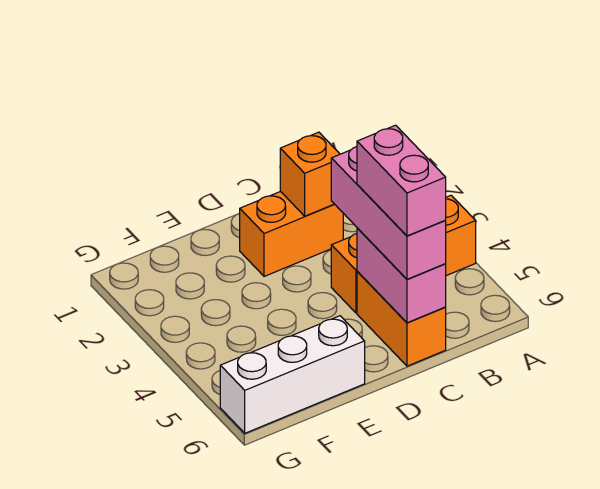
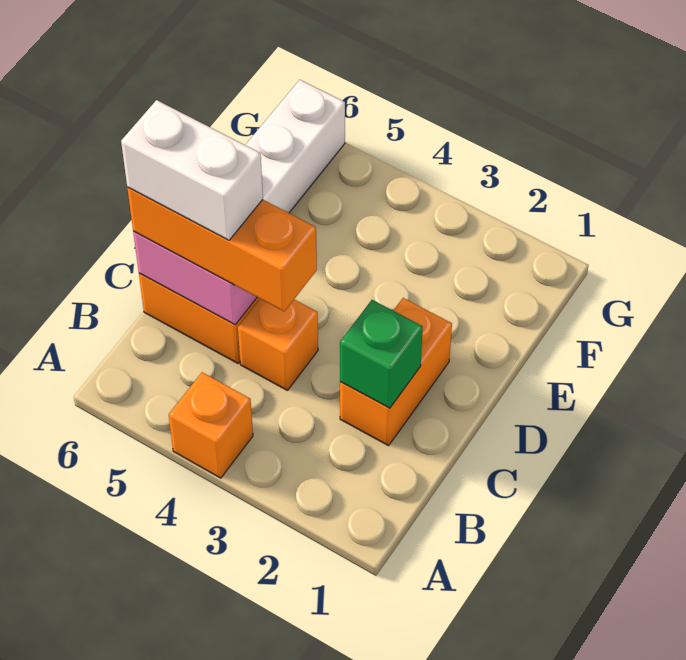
orange 1x1 brick [280,132,340,216] -> green 1x1 brick [340,300,423,408]
pink 1x3 brick [331,147,446,279] -> orange 1x3 brick [127,187,317,311]
pink 1x2 brick [357,125,446,236] -> white 1x2 brick [121,100,263,240]

